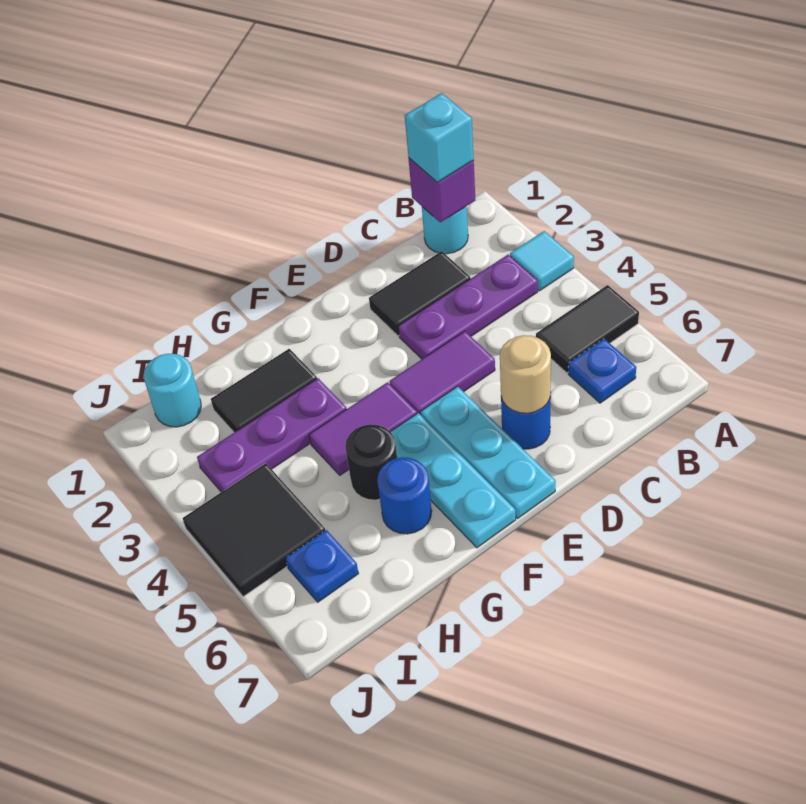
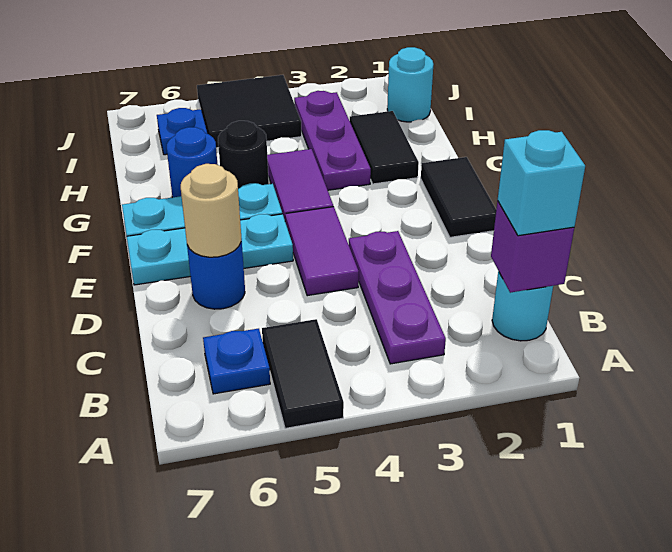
cyan 1x1 tile [510,231,574,291] -> none
black 1x2 tile [369,251,470,336] -> black 1x2 tile moved to [421,157,496,237]

